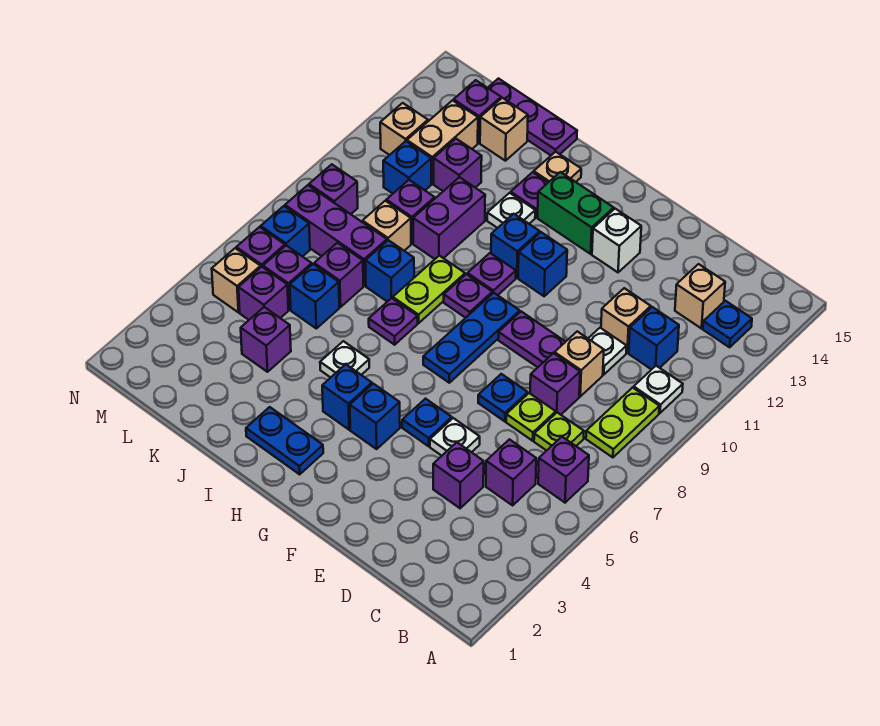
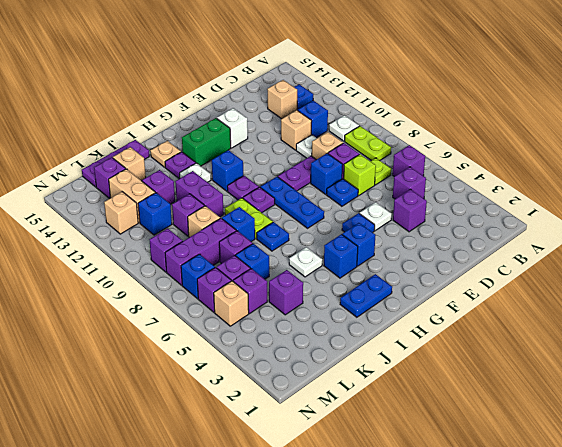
lime 1x1 plate [506,393,556,441] -> lime 1x1 brick [344,154,376,195]
blue 1x1 brick [518,232,567,296] -> blue 1x1 brick moved to [311,153,343,194]
purple 1x1 plate [369,298,418,345] -> blue 1x1 plate [257,222,289,251]

